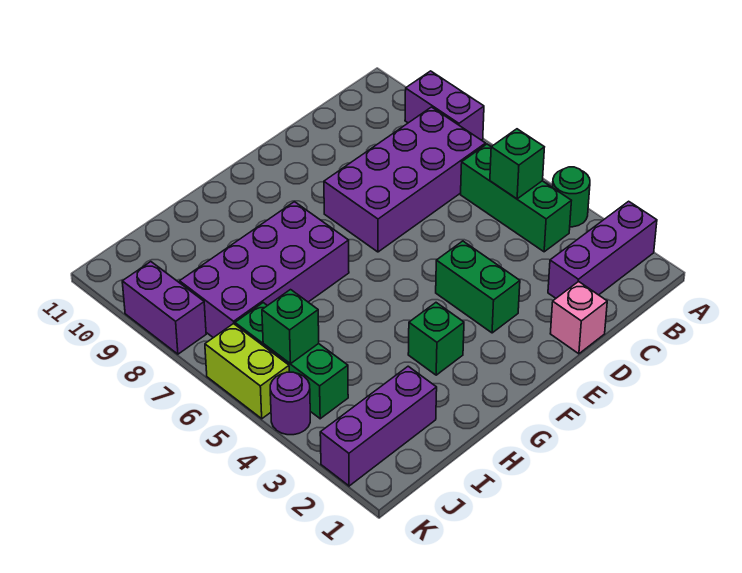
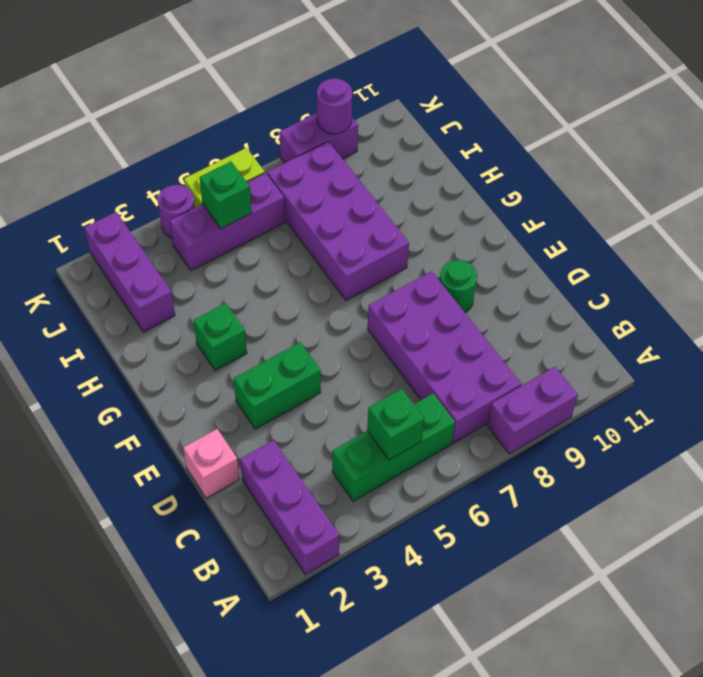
green 1x1 round brick [552,167,590,227] -> green 1x1 round brick moved to [440,260,477,313]
green 1x3 brick [235,303,348,419] -> purple 1x3 brick [170,173,285,271]
none -> purple 1x1 round brick [317,78,352,134]

